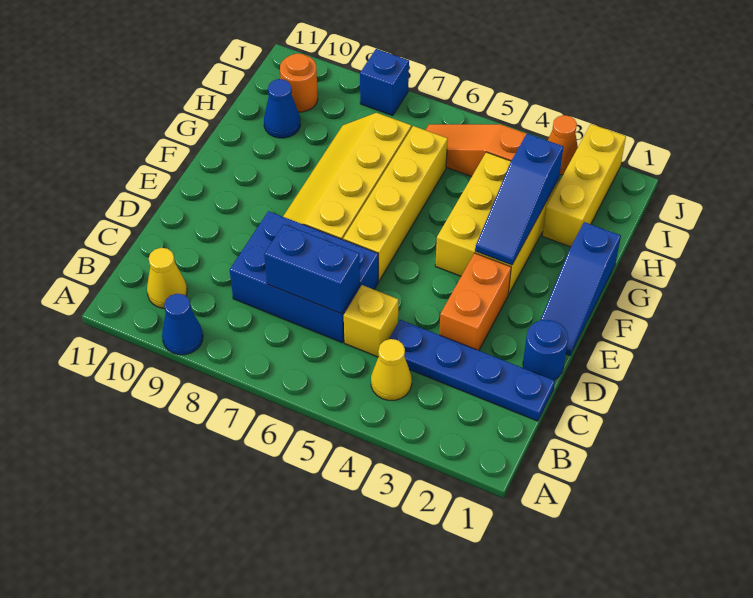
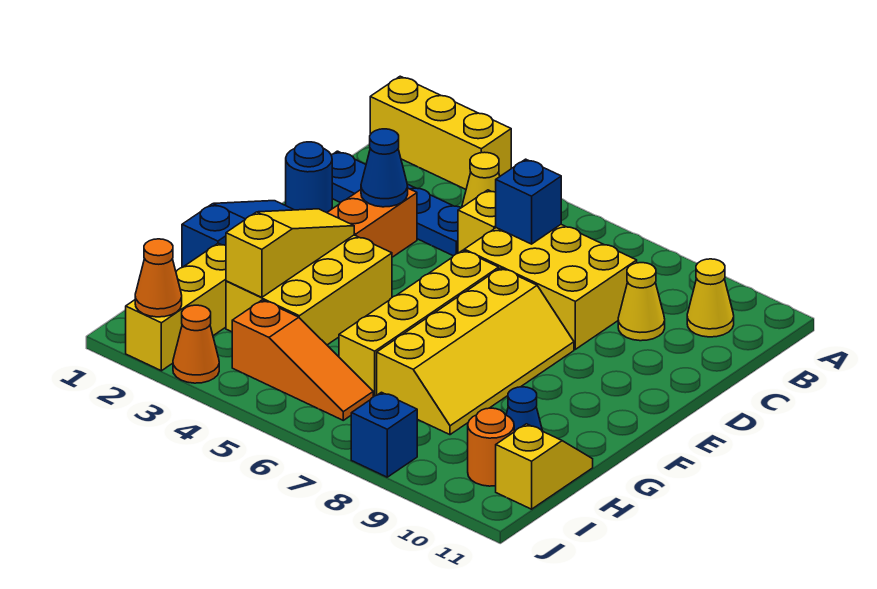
none -> yellow 1x3 brick [370,76,511,189]
blue 1x1 cone [162,294,203,355] -> blue 1x1 cone moved to [361,129,408,207]
blue 2x3 brick [230,211,378,343] -> yellow 2x3 brick [464,225,637,349]
blue 1x2 brick [264,224,360,314] -> blue 1x1 brick [496,159,561,244]
none -> yellow 1x1 cone [618,263,665,341]
blue 1x3 slope [475,134,563,265] -> yellow 1x3 slope [226,209,354,297]
none -> yellow 1x2 slope [496,424,593,509]
none -> orange 1x1 cone [135,239,182,317]

